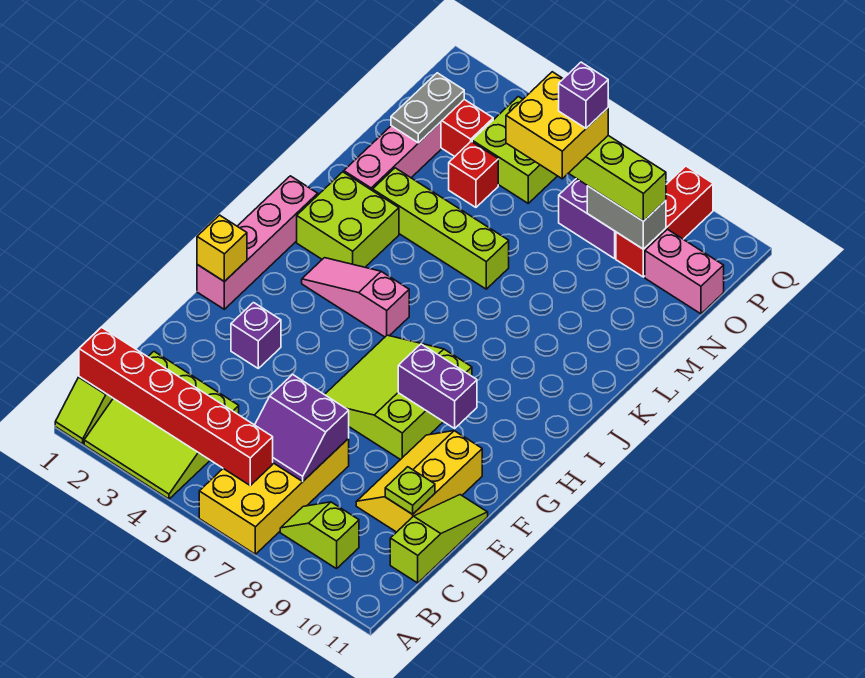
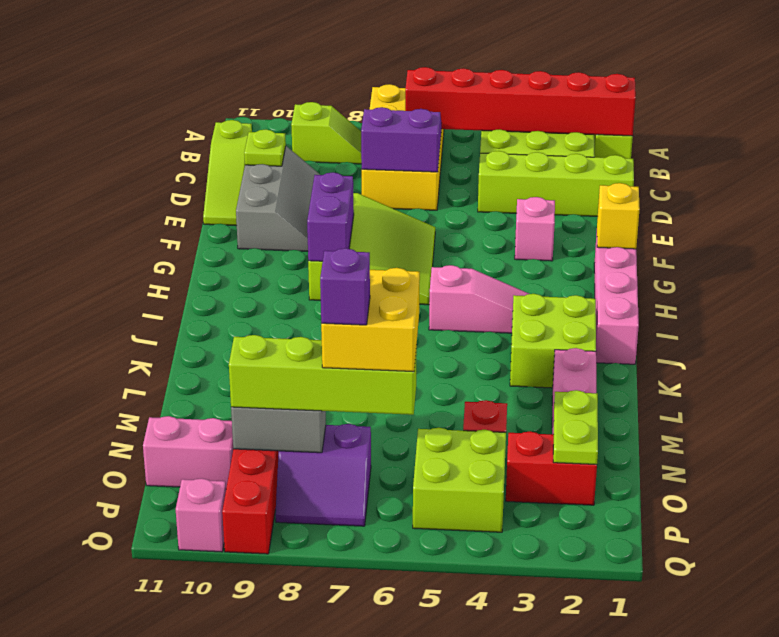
yellow 2x3 slope [356,431,482,532] -> grey 2x3 slope [236,146,320,251]
purple 1x1 brick [231,303,281,368] -> pink 1x1 brick [515,197,555,261]
purple 1x2 brick [398,344,477,428] -> purple 1x2 brick turned to [307,172,354,261]
lime 1x4 brick [373,168,509,289] -> lime 1x4 brick moved to [478,151,634,216]
grey 1x2 plate [391,73,464,143] -> lime 1x2 plate [553,390,598,465]
none -> pink 1x1 brick [176,478,226,552]

